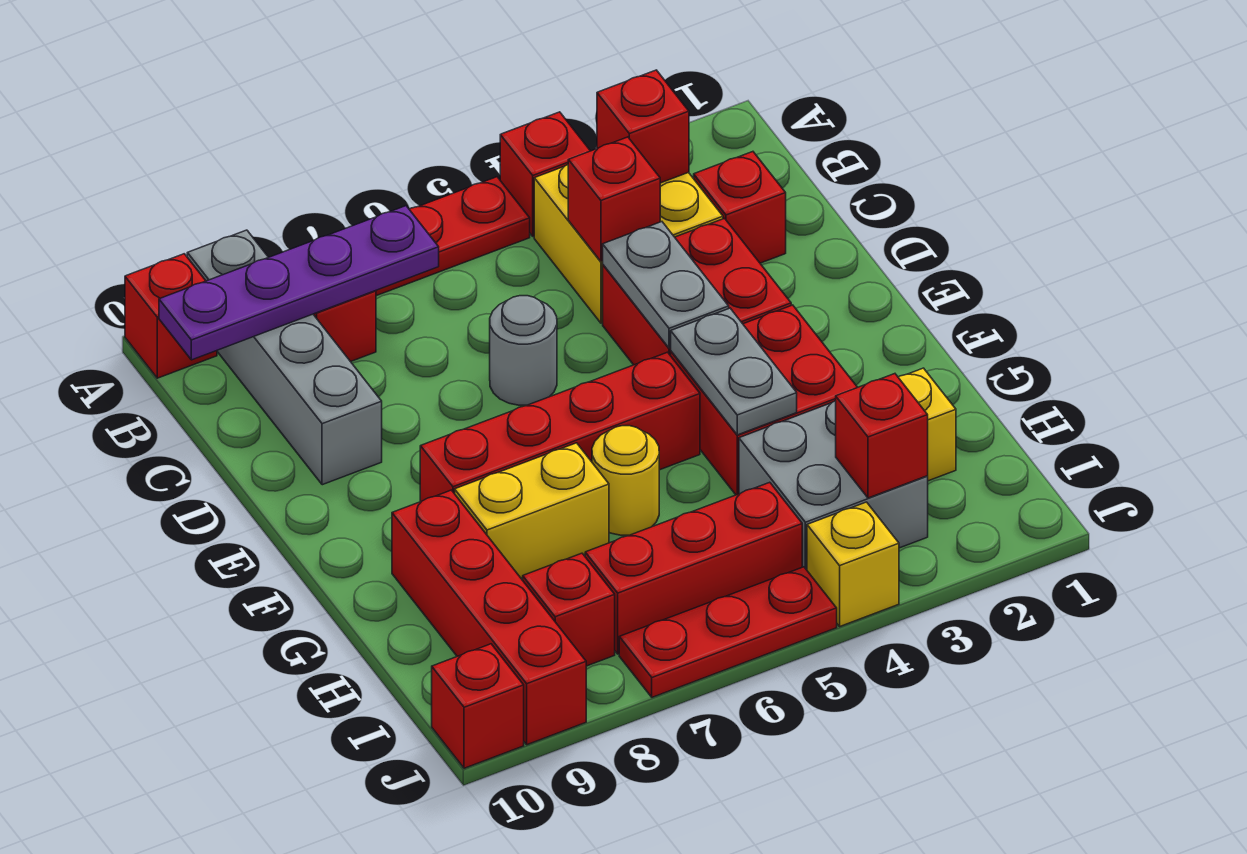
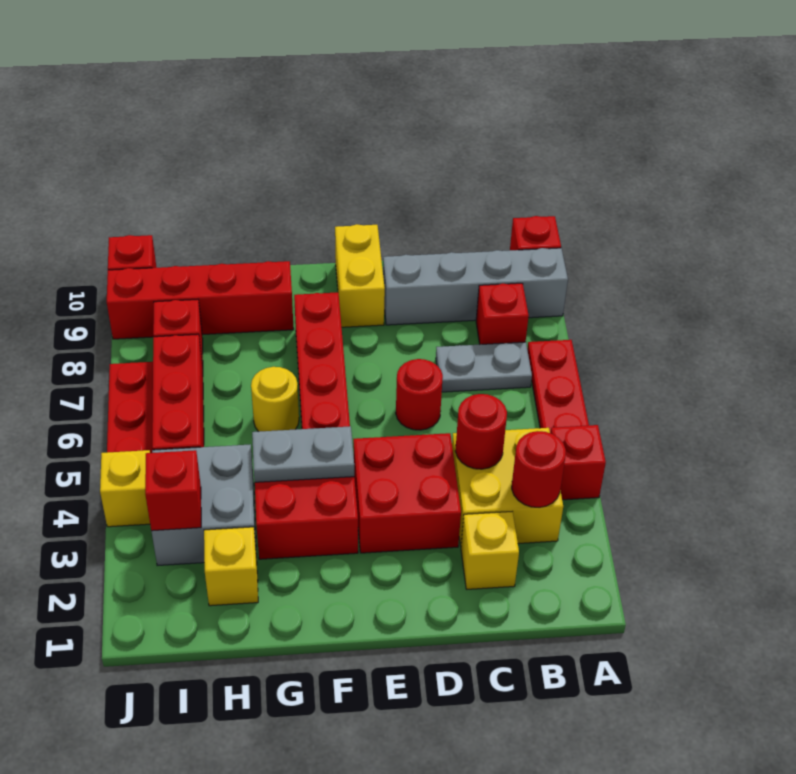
red 1x1 brick [597,70,689,183] -> red 1x1 round brick [512,431,566,507]
purple 1x4 plate [159,206,439,360] -> none
red 1x1 brick [694,152,786,263] -> yellow 1x1 brick [461,512,519,589]
red 1x1 brick [568,137,660,261] -> red 1x1 round brick [455,394,507,469]
grey 1x2 plate [603,222,729,348] -> grey 1x2 plate moved to [436,342,532,392]
grey 1x1 round brick [490,296,557,406] -> red 1x1 round brick [396,359,443,430]
yellow 1x2 brick [455,443,609,578] -> yellow 1x2 brick moved to [335,224,385,327]

